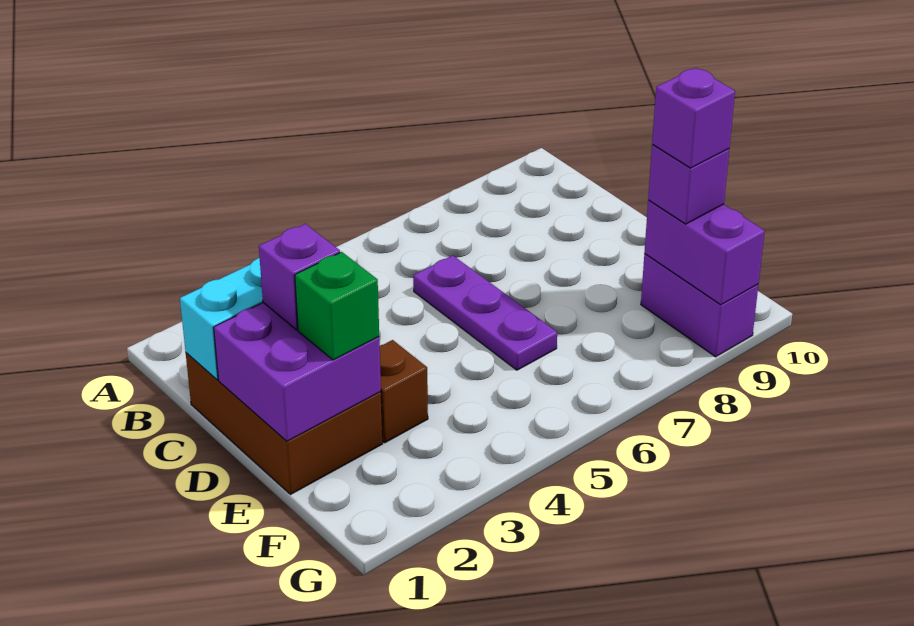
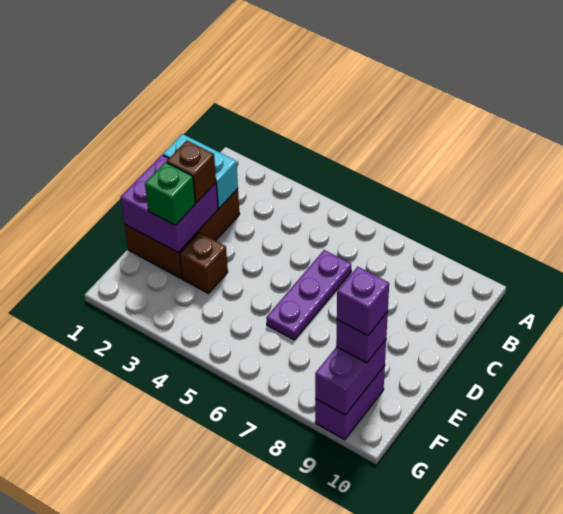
purple 1x1 brick [259,224,340,330] -> brown 1x1 brick [167,141,216,203]

